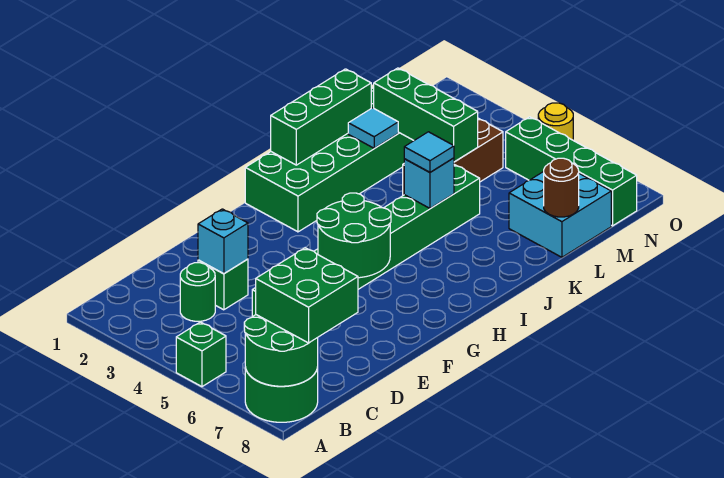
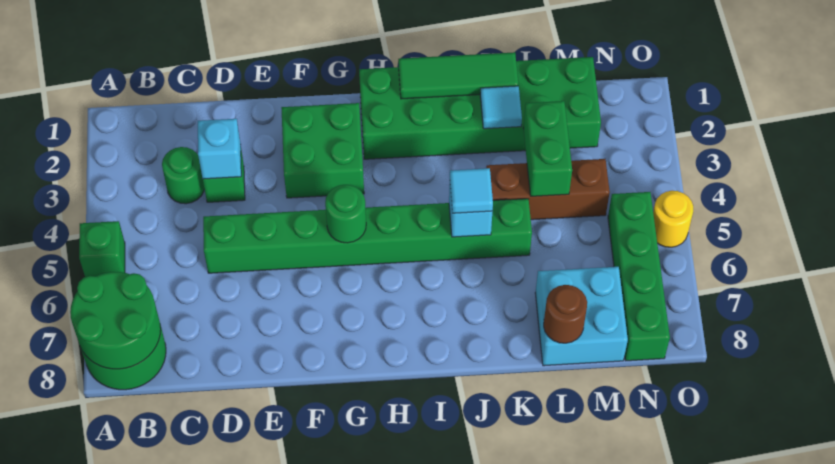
green 2x2 brick [256,248,358,343] -> green 2x2 brick moved to [281,103,364,198]
green 2x2 round brick [317,193,391,278] -> green 1x1 round brick [325,185,366,243]
green 1x3 brick [271,69,371,165] -> green 1x3 tile [398,52,519,99]
green 1x3 brick [374,68,478,162] -> green 1x2 brick [523,101,572,196]

